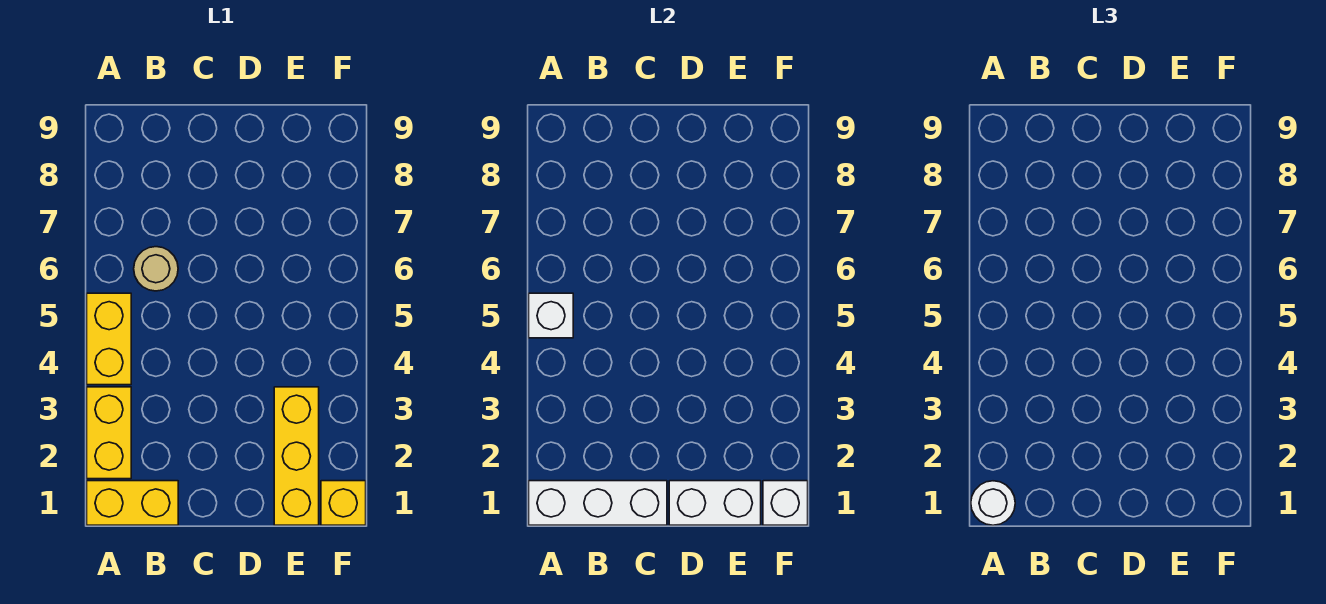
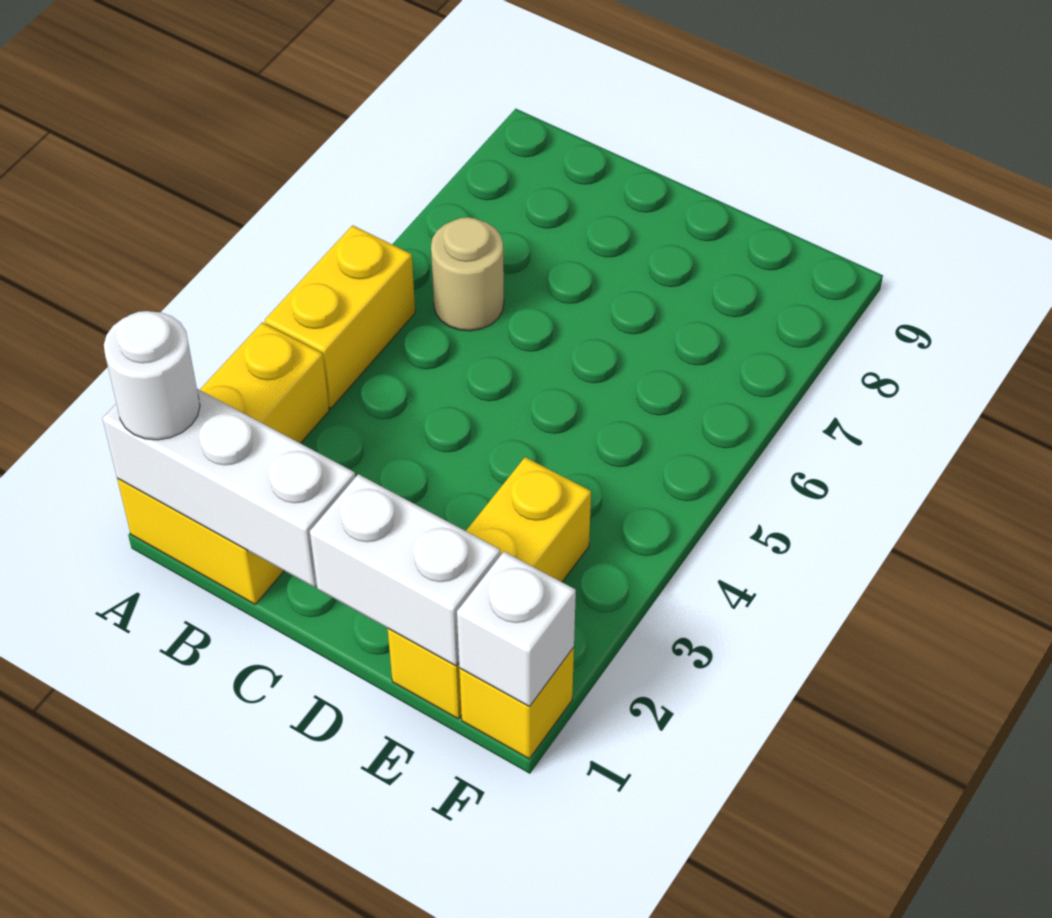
white 1x1 brick [529,293,573,338] -> none

